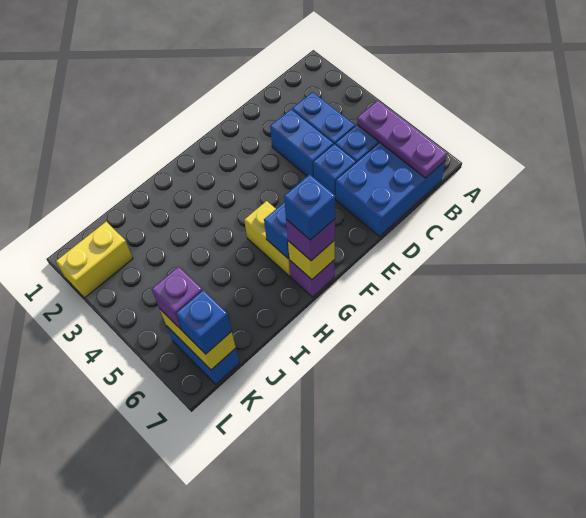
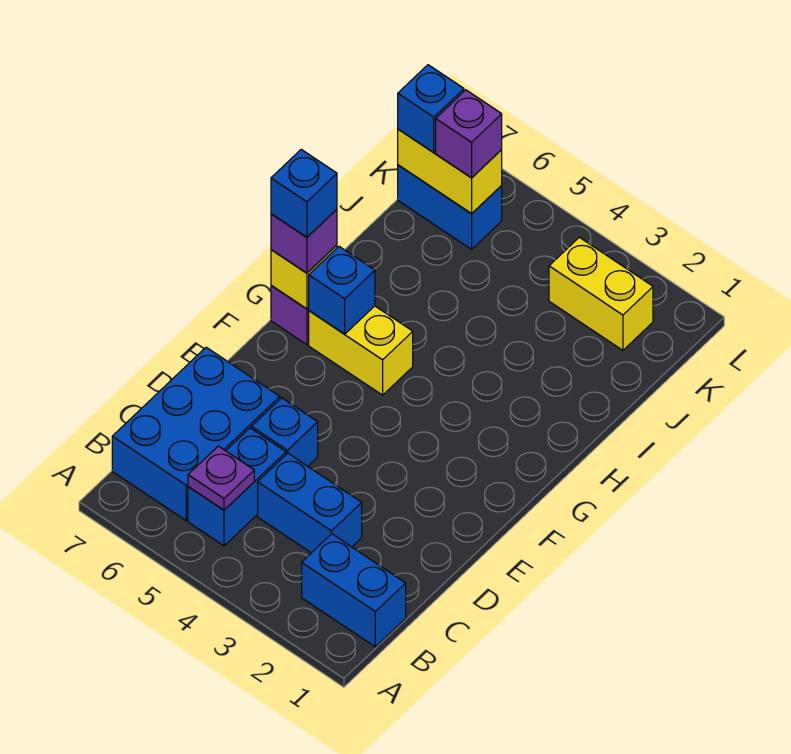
purple 1x3 plate [357,101,447,178] -> purple 1x1 plate [188,446,254,510]
blue 1x2 brick [270,109,333,177] -> blue 1x2 brick moved to [302,534,406,647]
yellow 1x2 brick [56,222,133,298] -> yellow 1x2 brick turned to [549,237,653,350]

